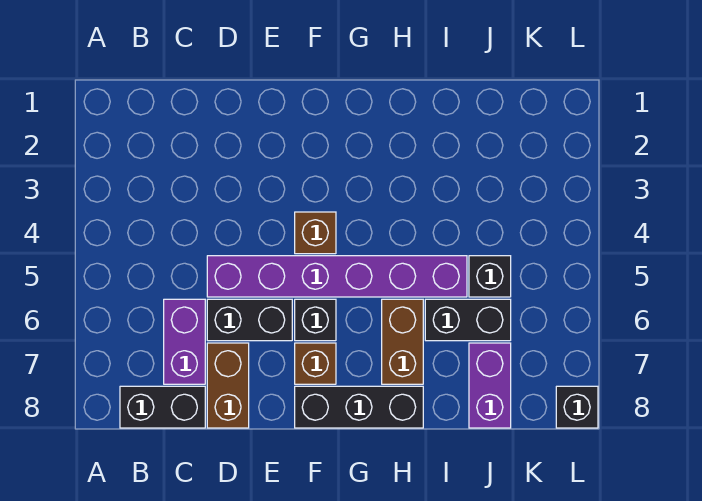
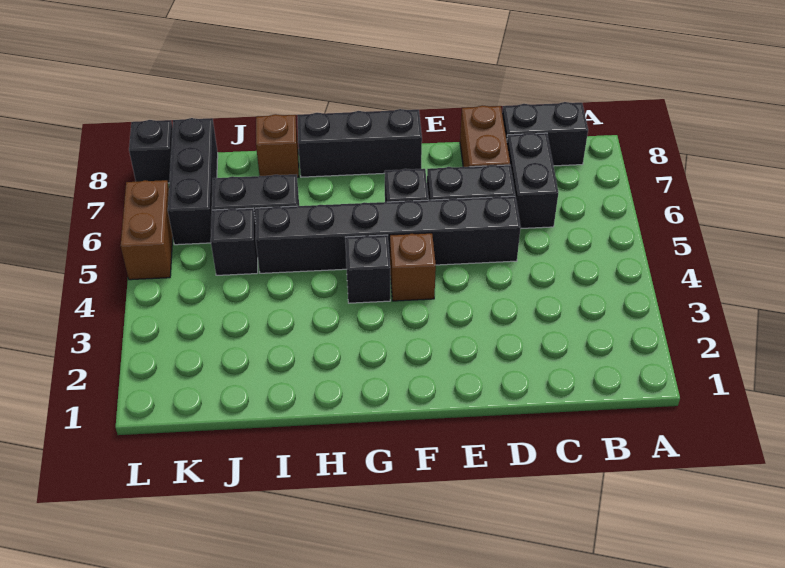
purple 1x2 brick [164,299,205,384] -> black 1x2 brick [507,133,558,228]
purple 1x6 brick [207,256,467,297] -> black 1x6 brick [256,196,521,273]
brown 1x1 brick [295,343,336,384] -> brown 1x1 brick moved to [256,114,299,177]
none -> black 1x1 brick [345,235,390,303]
brown 1x2 brick [382,299,423,384] -> brown 1x2 brick moved to [121,180,173,280]
purple 1x2 brick [469,343,511,428] -> none
none -> black 1x3 brick [168,118,218,245]

